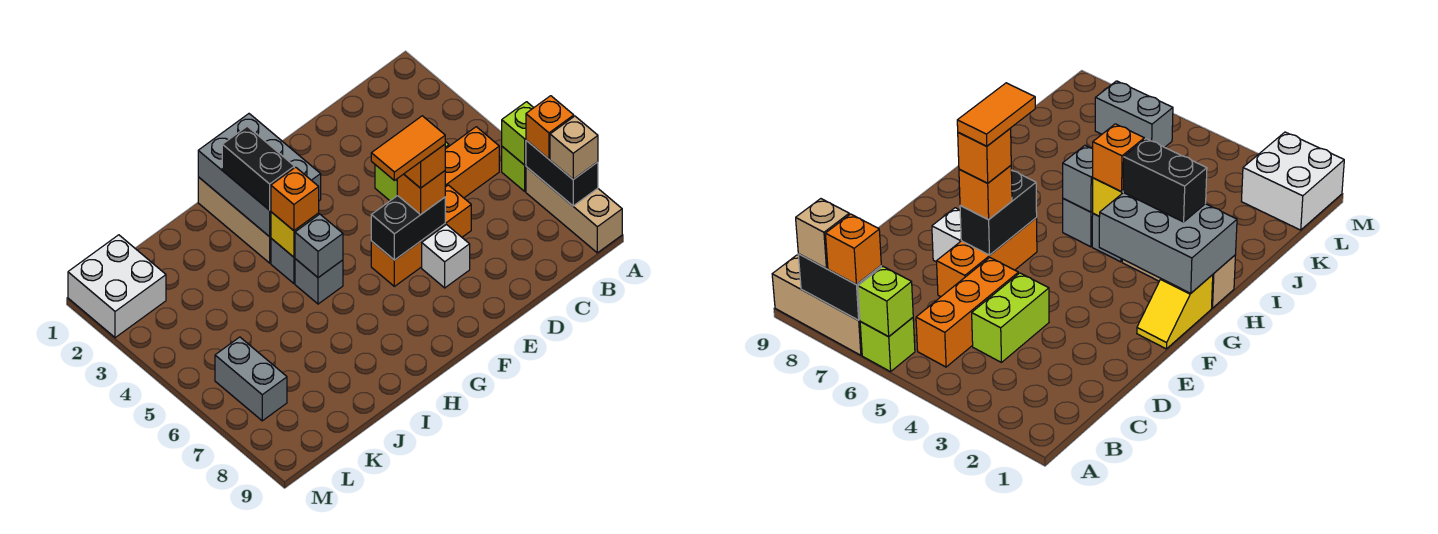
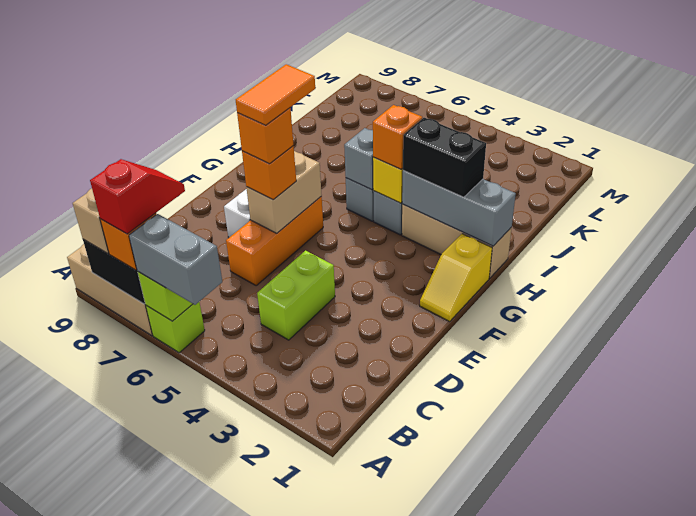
none -> red 1x2 slope [90,159,185,234]
orange 1x3 brick [445,127,499,198] -> none
black 1x2 brick [371,196,445,260] -> tan 1x2 brick [246,151,322,233]
grey 2x3 brick [198,114,321,237] -> grey 1x3 brick [402,171,516,246]
white 2x2 brick [68,235,166,338] -> none
grey 1x2 brick [215,337,287,421] -> grey 1x2 brick moved to [129,214,222,305]

